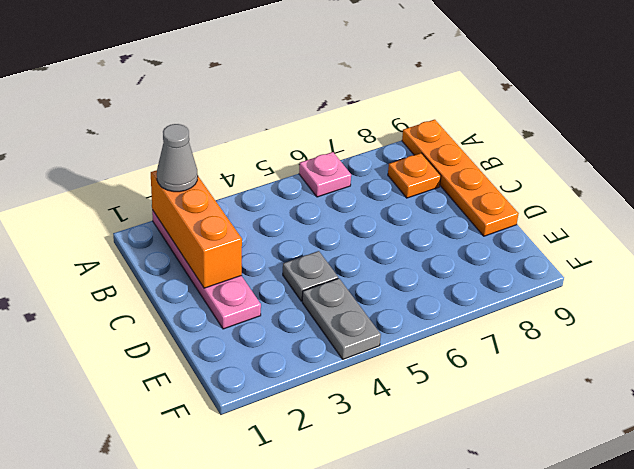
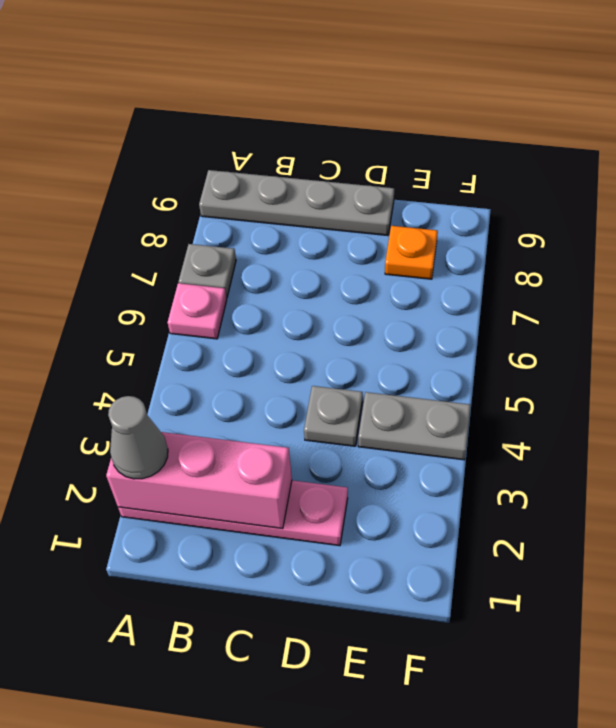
orange 1x3 brick [151,170,242,288] -> pink 1x3 brick [106,432,292,529]
none -> grey 1x1 plate [179,244,236,298]
orange 1x4 plate [402,120,519,236] -> grey 1x4 plate [199,170,394,236]
orange 1x1 plate [388,153,441,198] -> orange 1x1 plate moved to [385,226,438,279]

